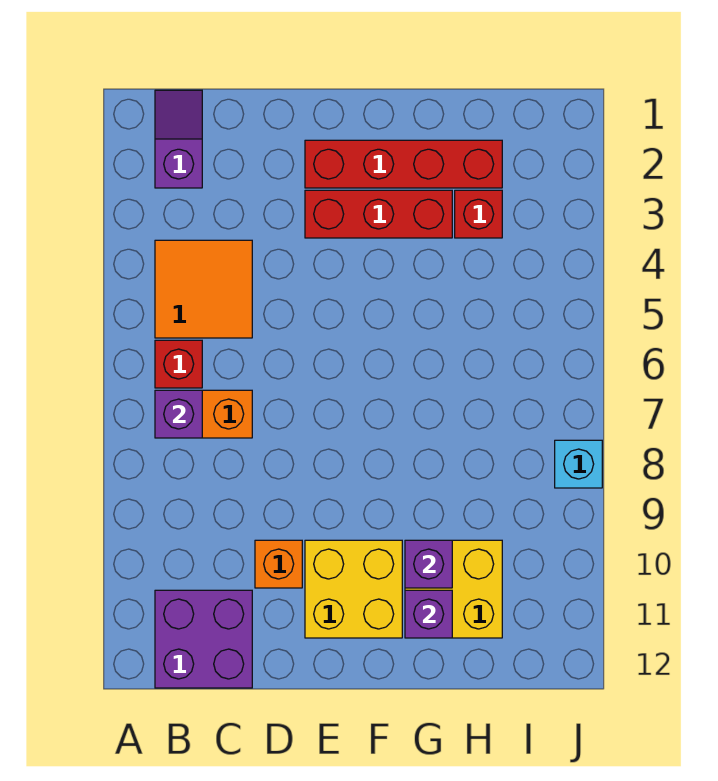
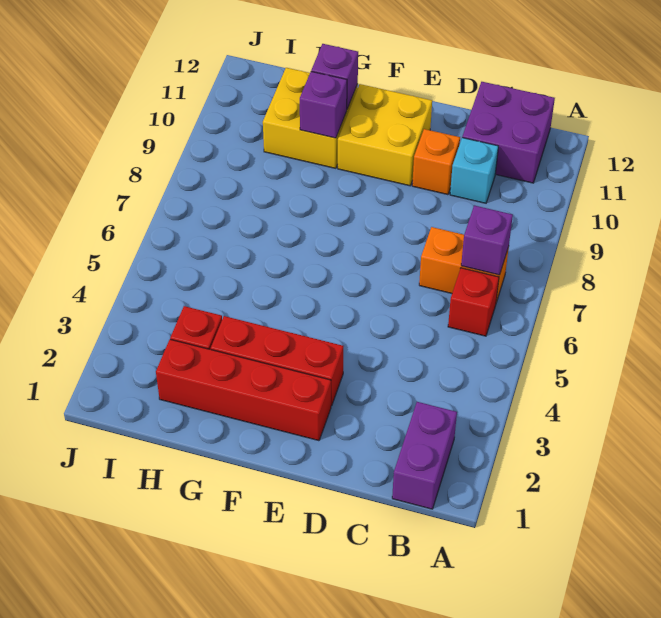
purple 1x2 slope [155,90,202,188] -> purple 1x2 brick [392,402,457,509]
orange 2x2 tile [155,240,252,338] -> none
cyan 1x1 brick [555,440,602,488] -> cyan 1x1 brick moved to [450,138,498,203]

